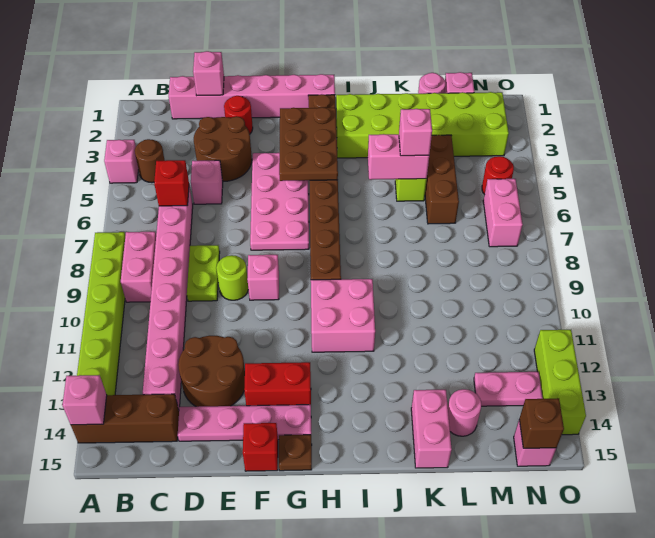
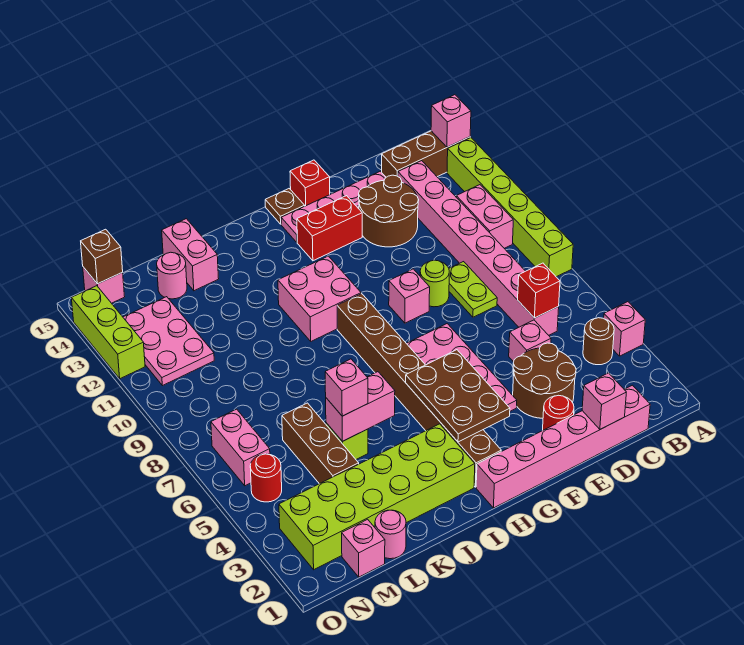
pink 1x2 brick [121,232,156,302] -> pink 1x2 brick moved to [456,185,513,248]
pink 1x2 plate [474,372,543,406] -> pink 2x3 plate [123,297,214,386]

